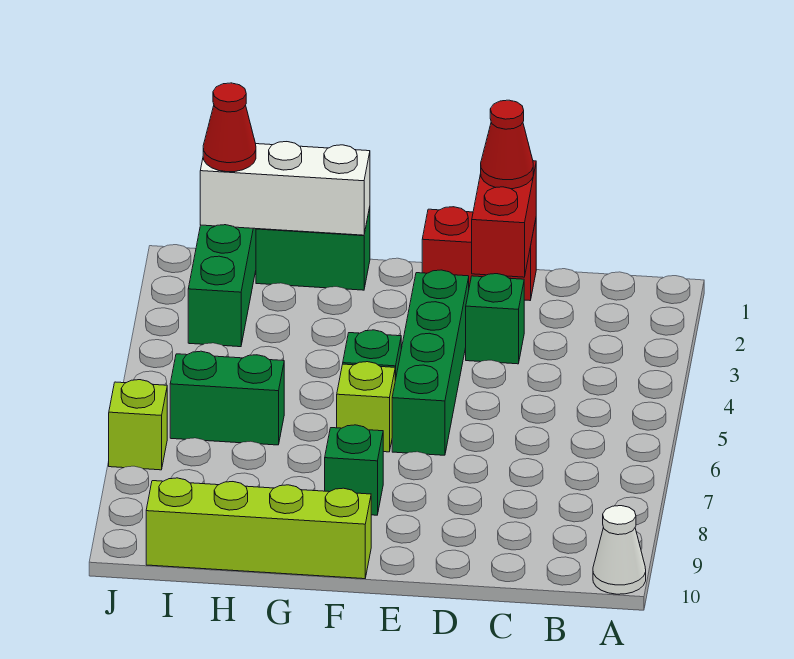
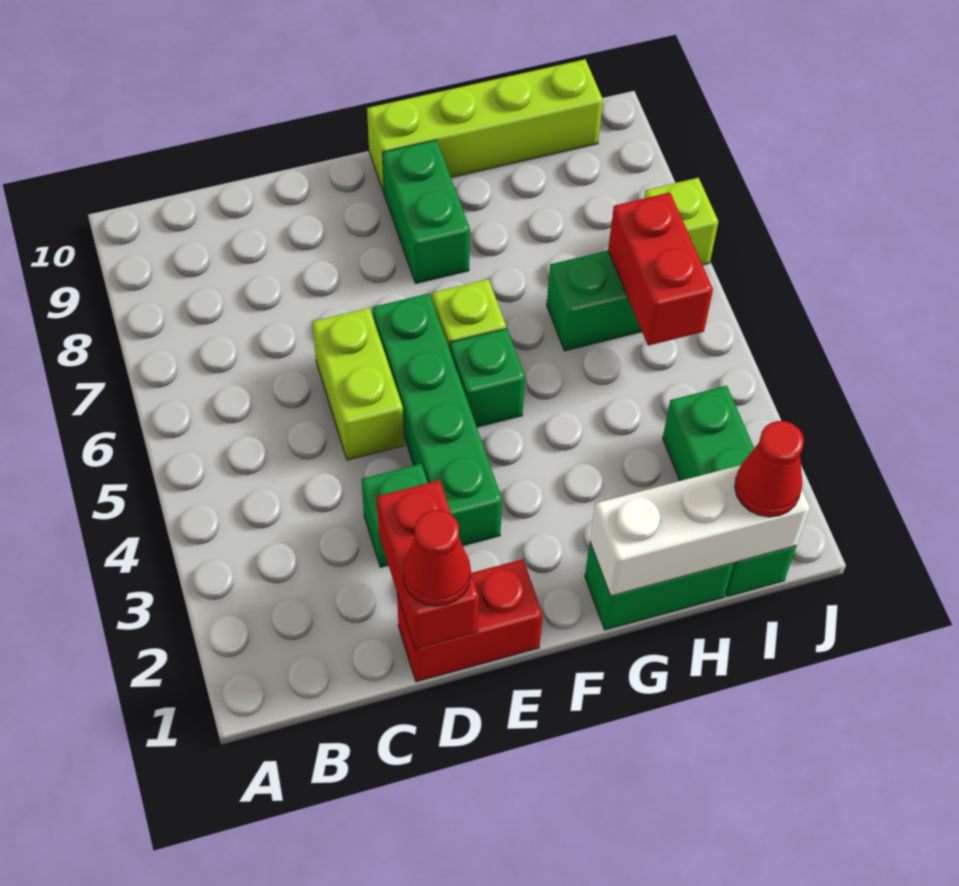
white 1x1 cone [593,506,646,594] -> none
none -> lime 1x2 brick [312,308,404,460]
green 1x1 brick [325,425,383,515] -> green 1x2 brick [383,140,470,284]
none -> red 1x2 brick [608,193,713,346]

